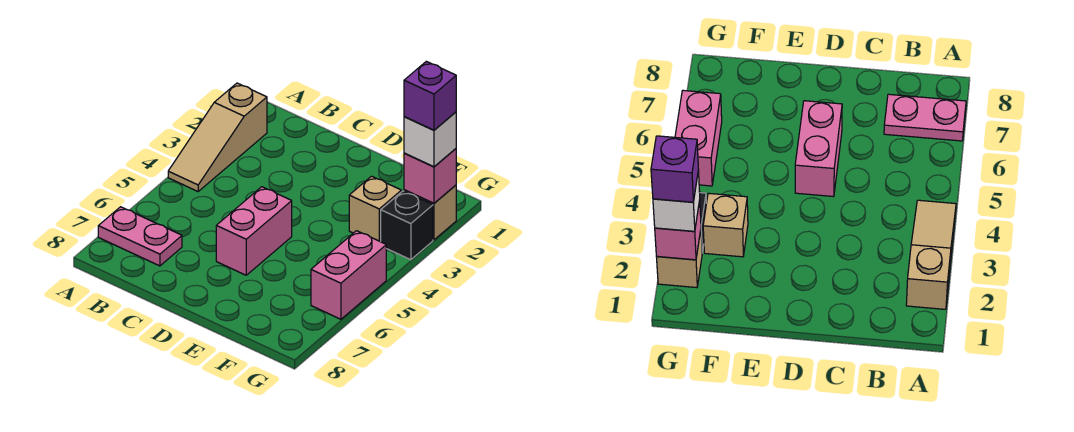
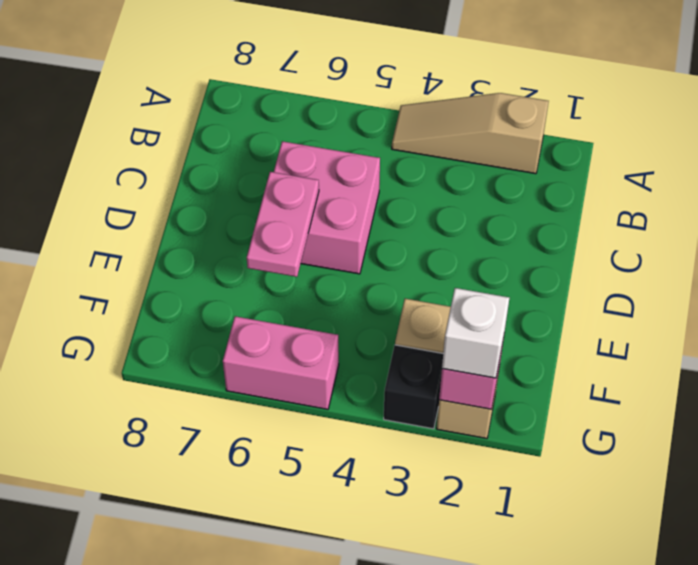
pink 1x2 plate [98,207,182,266] -> pink 1x2 plate moved to [247,172,319,277]
pink 1x2 brick [216,187,292,275] -> pink 2x2 brick [274,141,380,274]
purple 1x1 brick [404,61,456,130] -> none

